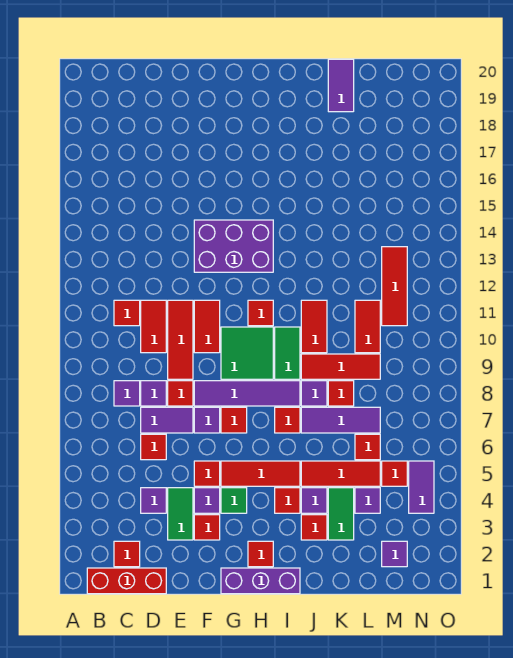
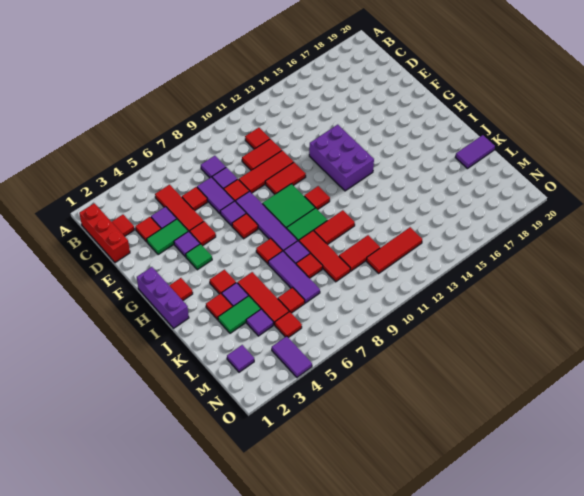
red 1x1 tile [194,515,220,540] -> red 1x1 tile moved to [135,217,161,242]
red 1x3 tile [221,461,300,486] -> red 1x3 tile moved to [155,185,204,232]
purple 1x2 tile [409,461,434,513] -> purple 1x2 tile turned to [272,336,312,377]

